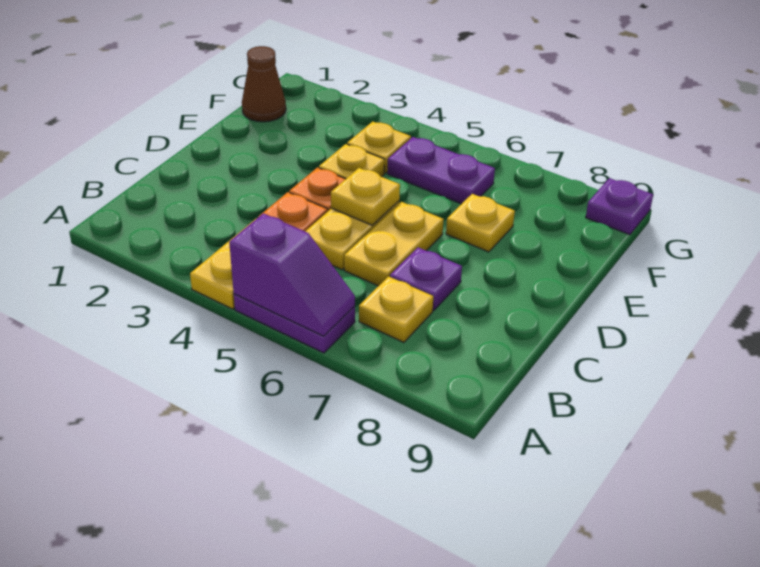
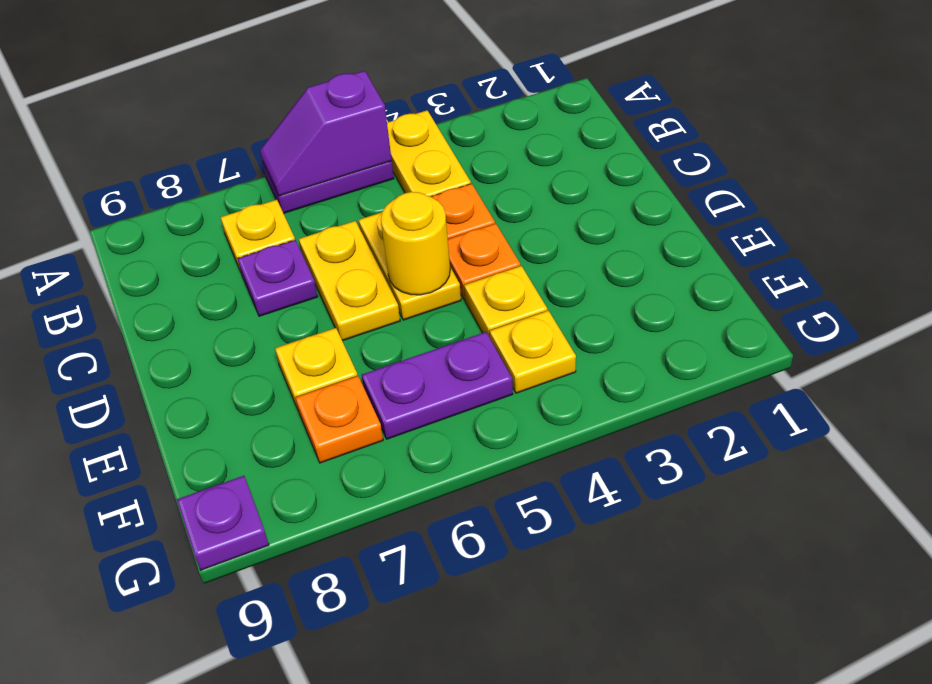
yellow 1x1 plate [331,168,400,225] -> yellow 1x1 round brick [381,192,450,295]
brown 1x1 cone [242,46,286,122] -> none
none -> orange 1x1 plate [295,376,383,463]

